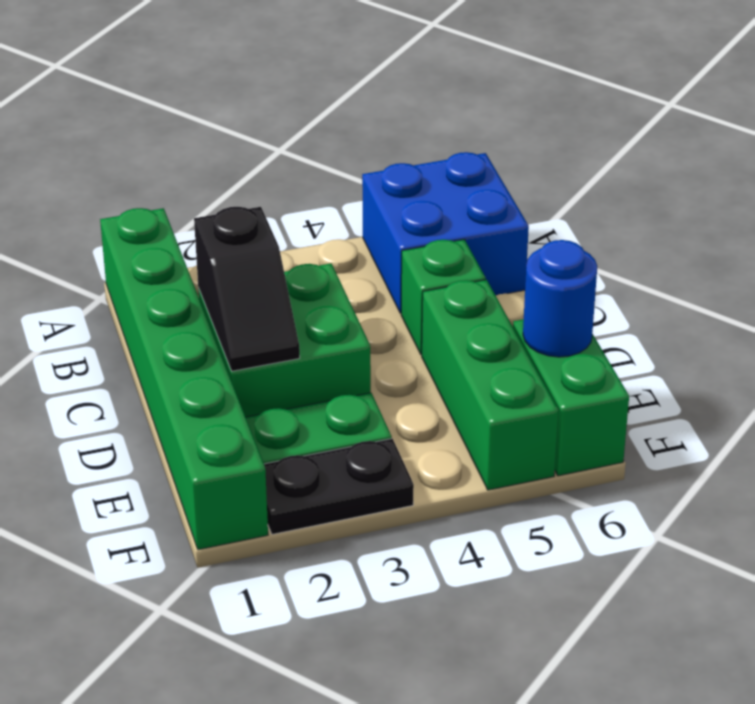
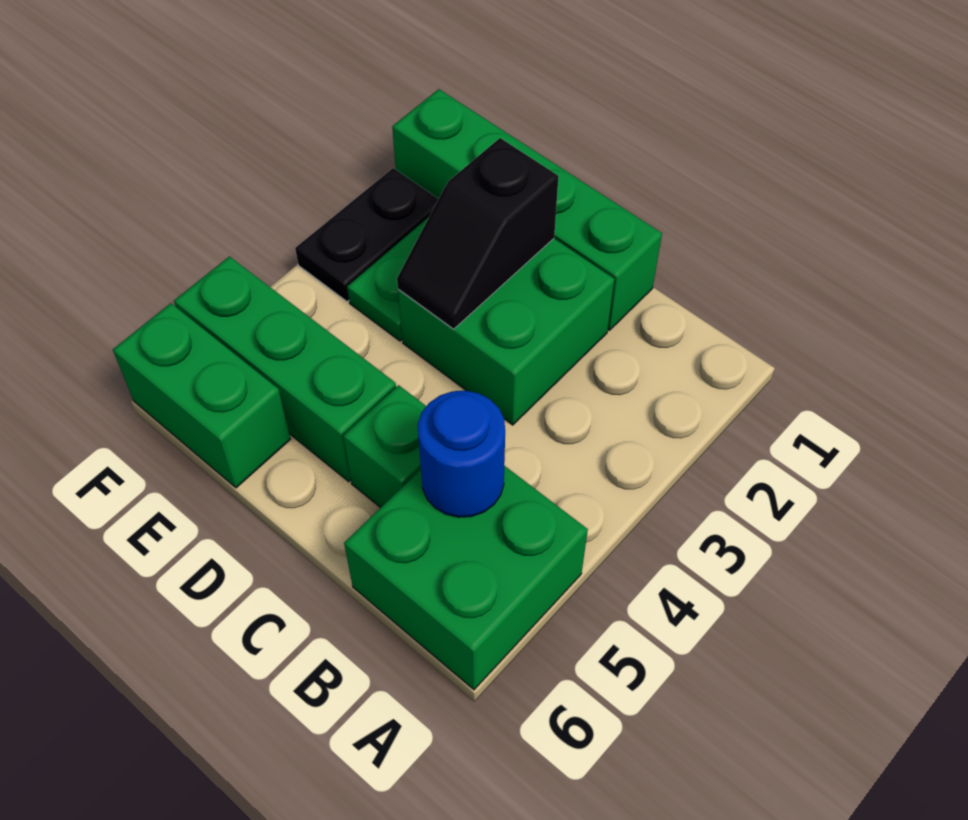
green 1x6 brick [100,208,268,550] -> green 1x4 brick [392,89,662,330]
blue 2x2 brick [362,152,529,313] -> green 2x2 brick [344,466,588,690]
black 1x2 slope [194,207,300,371] -> black 1x2 slope turned to [397,138,559,329]
blue 1x1 round brick [523,240,597,357] -> blue 1x1 round brick moved to [418,391,505,517]

